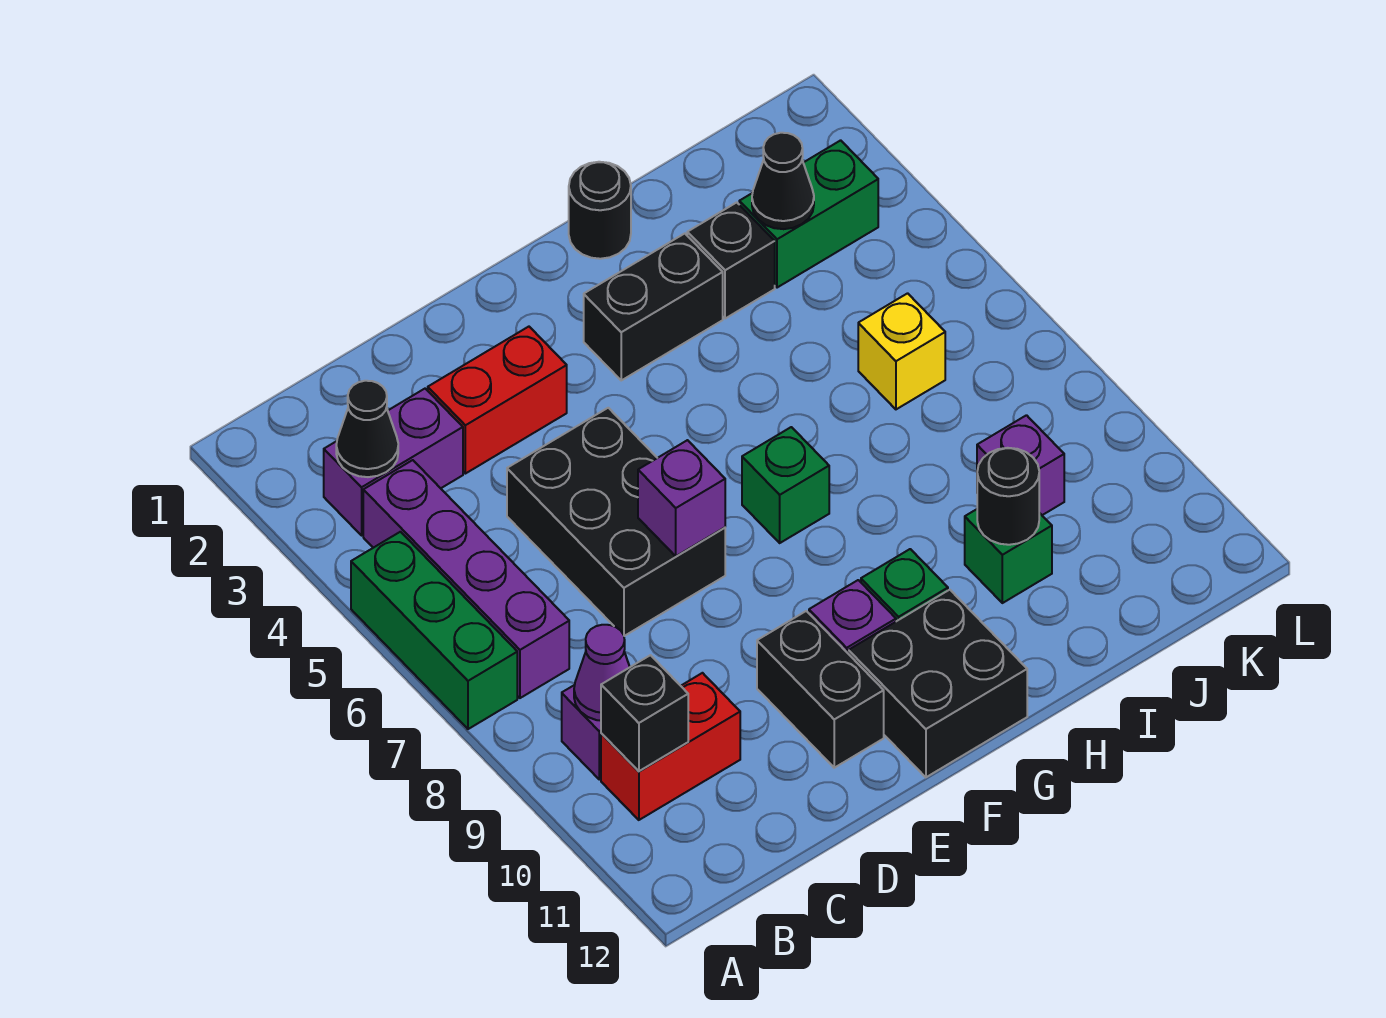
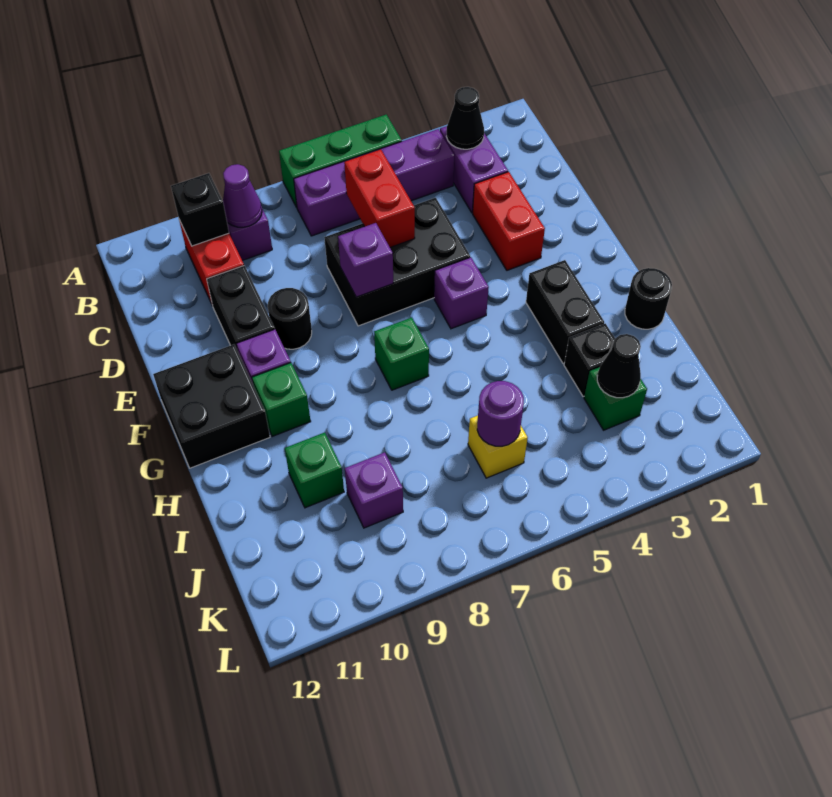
none -> red 1x2 brick [344,149,415,247]
black 1x2 brick [757,611,884,768] -> black 1x2 brick turned to [207,266,275,351]
none -> purple 1x1 brick [434,257,489,329]
black 1x1 round brick [977,448,1039,545] -> black 1x1 round brick moved to [268,288,312,349]
green 1x2 brick [739,140,878,288] -> green 1x1 brick [584,367,647,430]
none -> purple 1x1 round brick [477,381,524,446]

